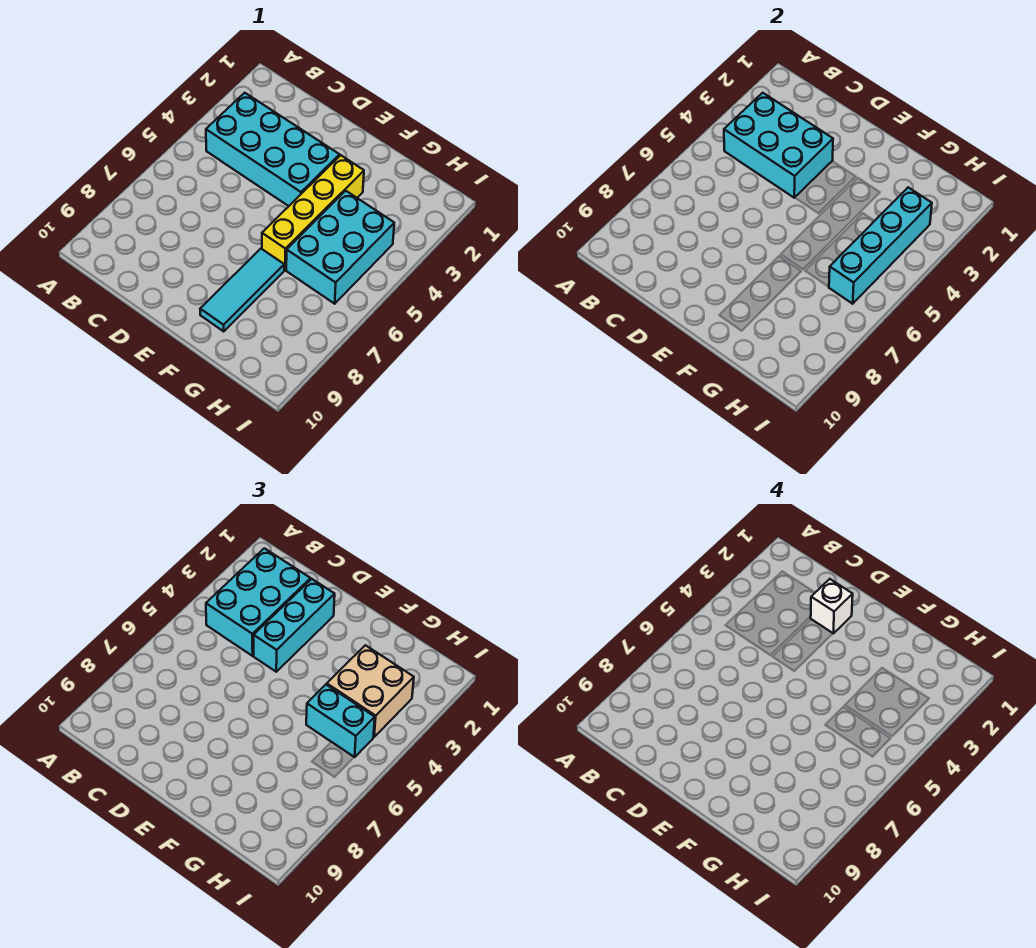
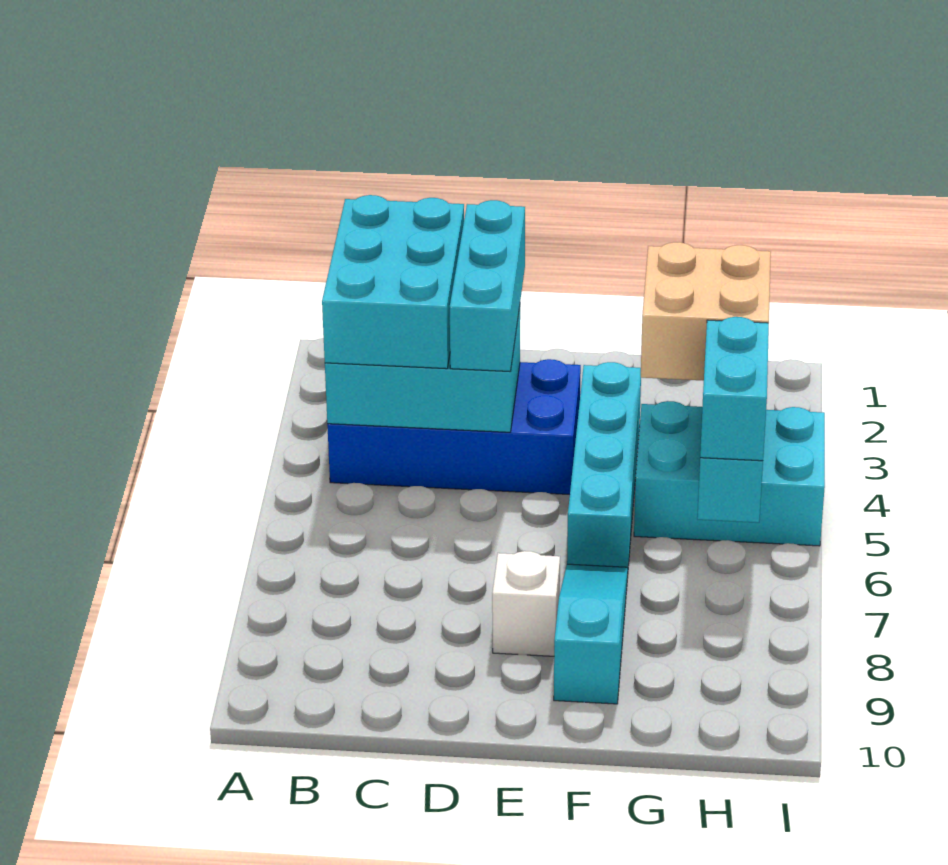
cyan 2x4 brick [206,93,339,206] -> blue 2x4 brick [327,359,581,495]
white 1x1 brick [811,579,853,633] -> white 1x1 brick moved to [492,551,560,656]
yellow 1x4 brick [262,155,364,270] -> cyan 1x4 brick [567,362,641,568]
cyan 1x3 tile [200,249,284,331] -> cyan 1x3 slope [554,564,628,704]
cyan 2x3 brick [286,191,394,304] -> cyan 2x3 brick turned to [634,401,825,546]
cyan 1x2 brick [306,685,375,757] -> cyan 1x2 brick turned to [700,317,769,461]

